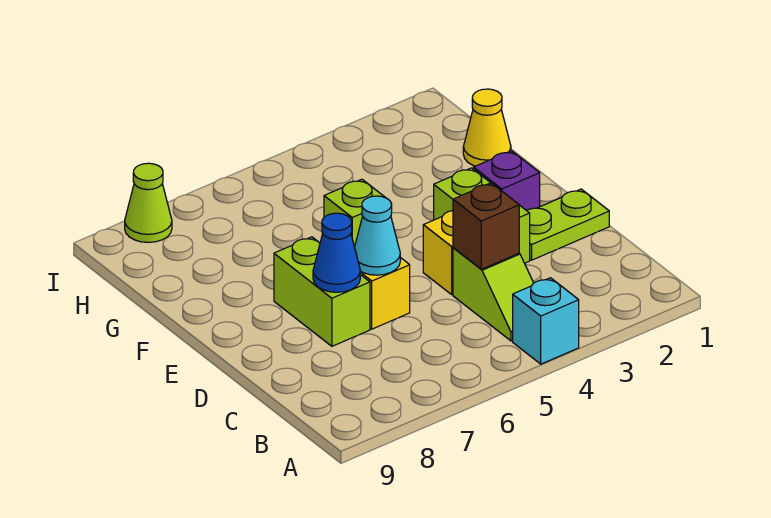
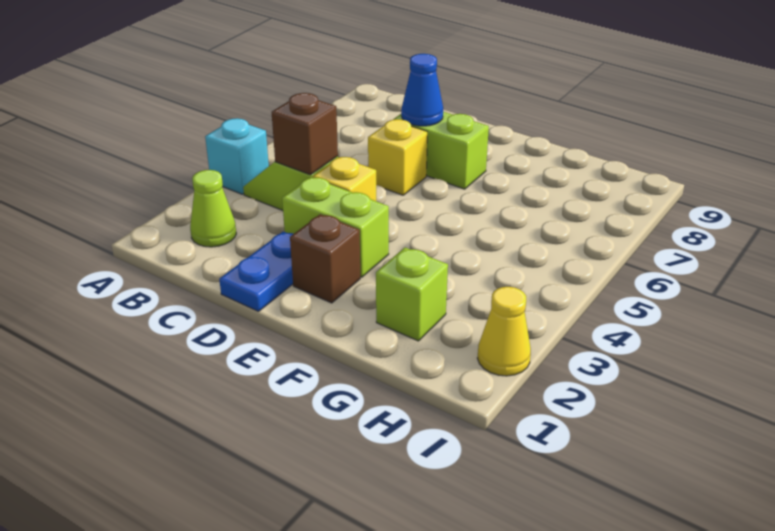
lime 1x2 plate [526,189,609,260] -> blue 1x2 plate [219,232,293,311]
cyan 1x1 cone [355,196,400,275] -> none
purple 1x1 brick [474,151,540,210] -> brown 1x1 brick [290,214,360,303]
lime 1x1 brick [324,179,386,247] -> lime 1x1 brick moved to [376,247,448,341]
yellow 1x1 cone [463,89,511,166] -> yellow 1x1 cone moved to [477,287,531,376]
lime 1x1 cone [125,163,172,242] -> lime 1x1 cone moved to [190,170,236,247]

